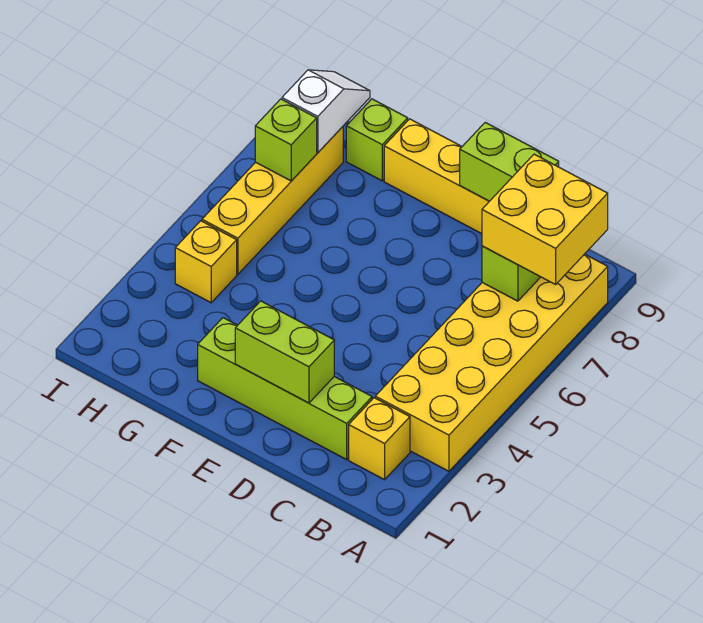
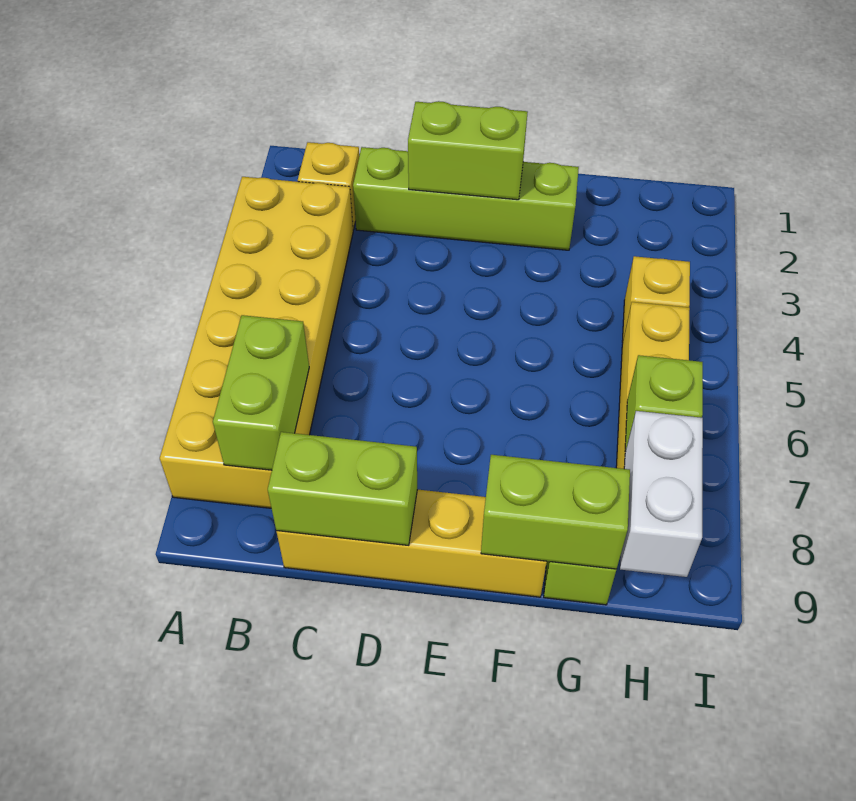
yellow 2x2 brick [482,154,608,285] -> none
none -> lime 1x2 brick [481,455,630,569]
white 1x2 slope [282,70,370,153] -> white 1x2 brick [620,411,703,577]

